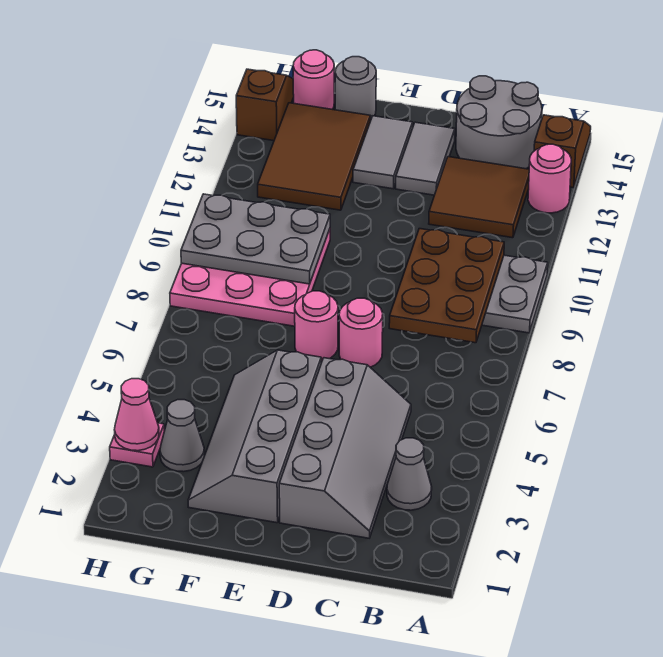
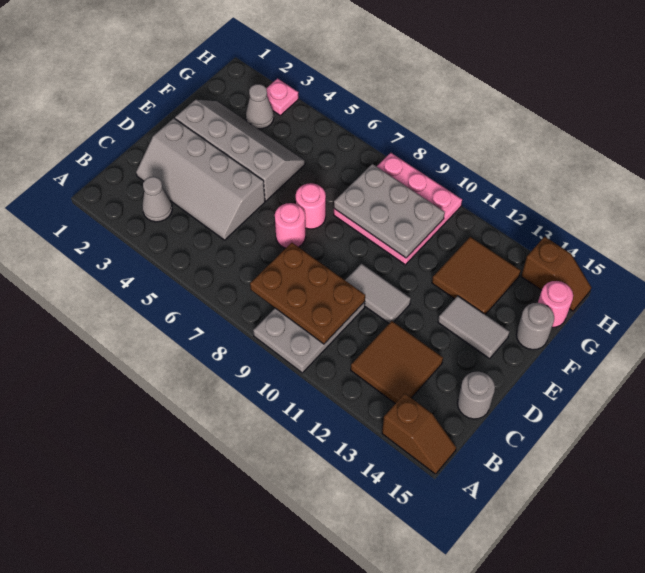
pink 1x1 round brick [528,144,571,213] -> none
grey 2x2 round brick [456,76,542,169] -> grey 1x1 round brick [458,372,495,419]
grey 1x2 tile [396,122,455,195] -> grey 1x2 tile moved to [345,264,411,323]
grey 2x3 plate [181,194,330,284] -> grey 2x3 plate turned to [334,164,445,258]
brown 2x3 tile [258,103,370,210] -> brown 2x2 tile [432,237,521,315]
pink 1x1 cone [114,379,159,451] -> none

